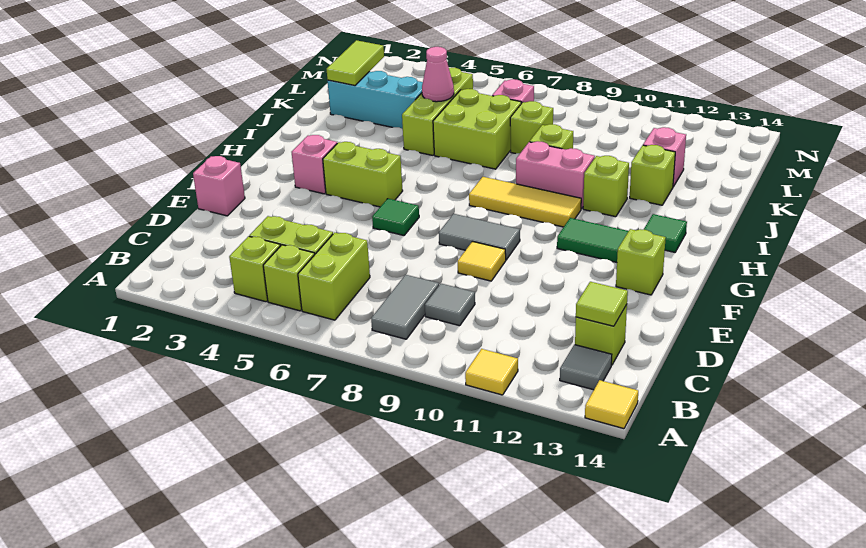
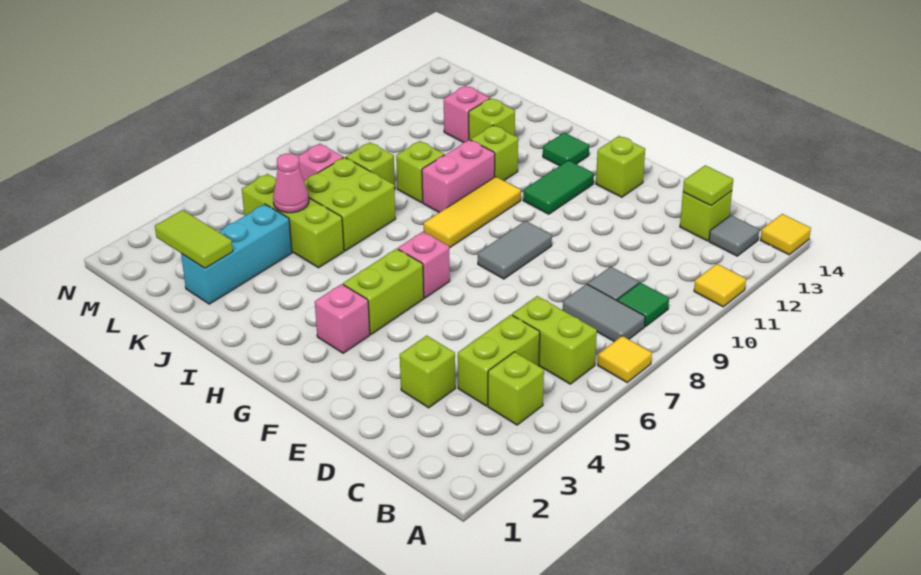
lime 1x1 brick [263,245,315,311] -> lime 1x1 brick moved to [400,336,455,408]
pink 1x1 brick [193,156,245,216] -> pink 1x1 brick moved to [398,232,450,298]
yellow 1x1 tile [458,242,506,281] -> yellow 1x1 tile moved to [598,336,652,382]
green 1x1 tile [372,199,419,235] -> green 1x1 tile moved to [617,283,669,327]

